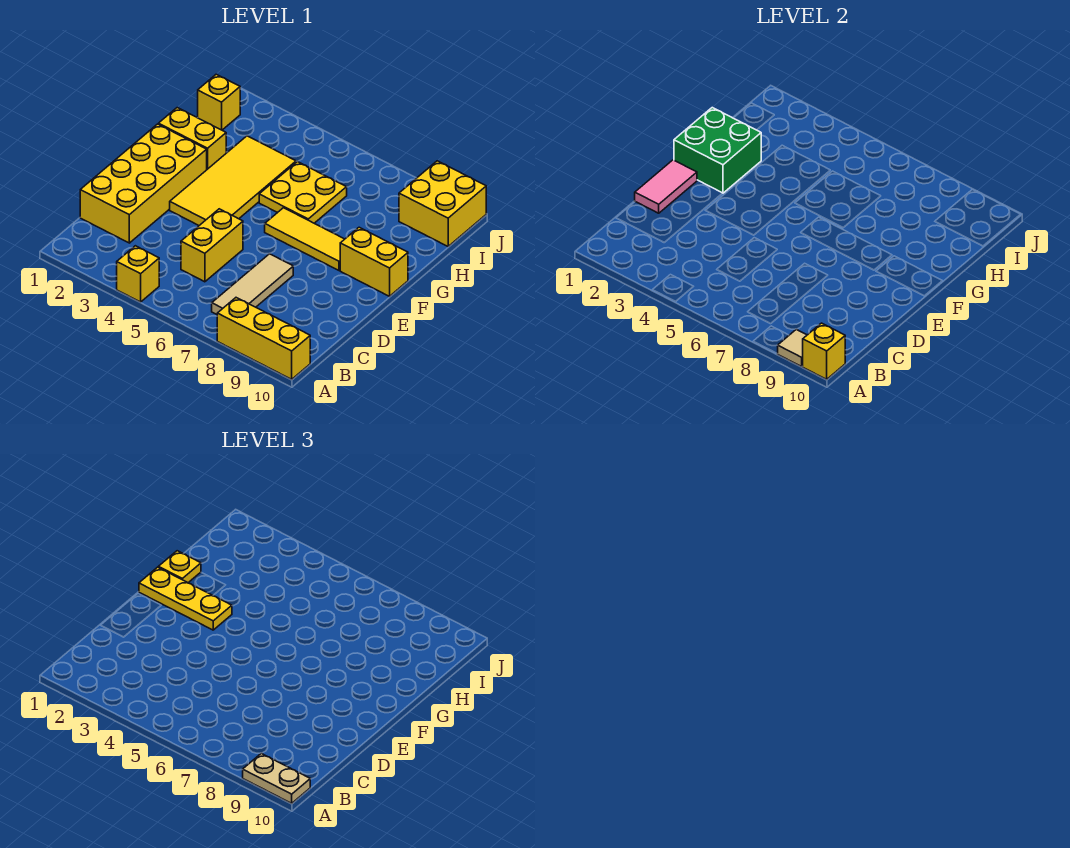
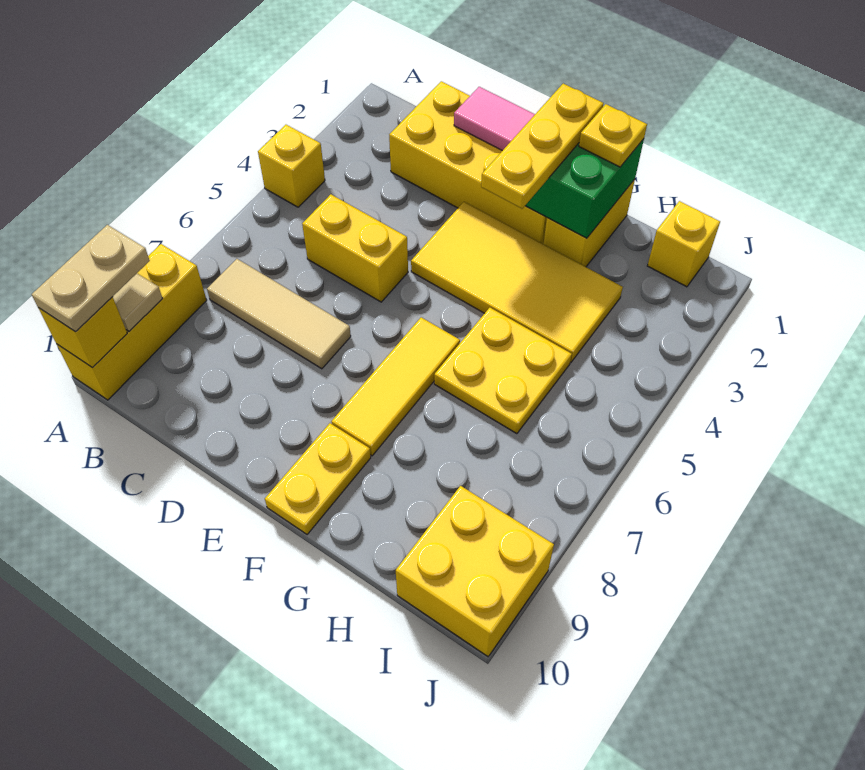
yellow 1x2 brick [340,227,408,296] -> yellow 1x2 plate [265,423,371,534]

